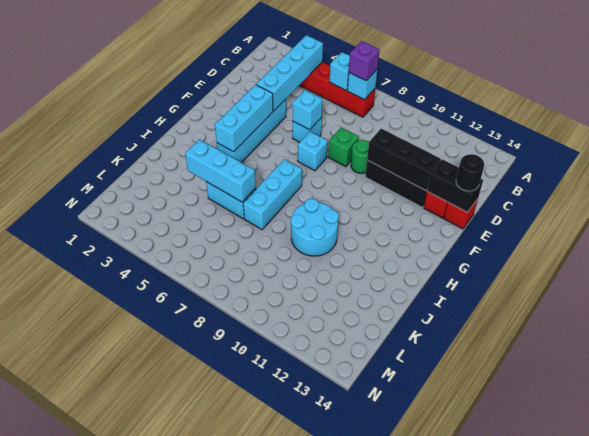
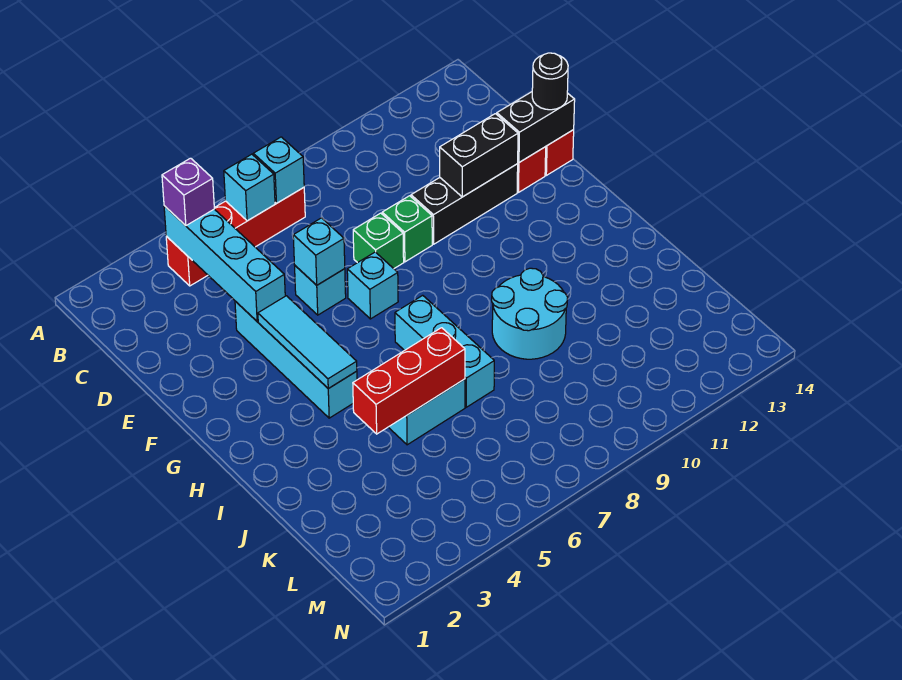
purple 1x1 brick [349,41,379,81] -> purple 1x1 brick moved to [162,158,214,226]
green 1x1 round brick [351,140,369,174] -> green 1x1 brick [382,196,432,262]
black 1x3 brick [367,129,441,191] -> black 1x2 brick [440,114,518,197]
cyan 1x3 brick [215,85,273,152] -> cyan 1x3 tile [258,296,357,389]
cyan 1x3 brick [185,139,256,202] -> red 1x3 brick [353,328,465,434]

